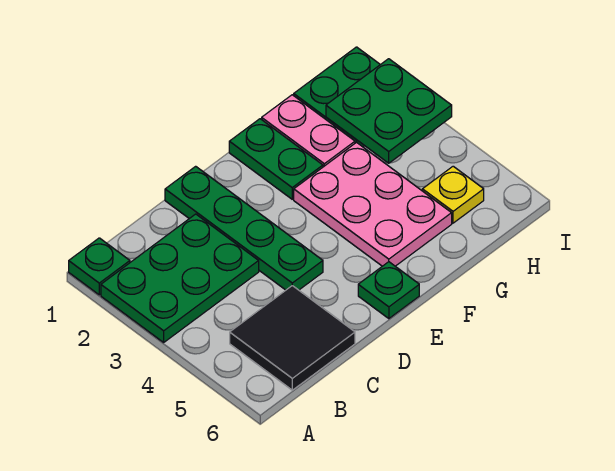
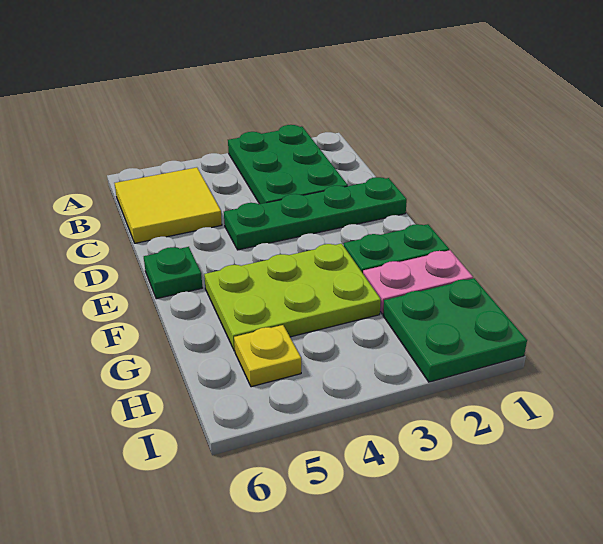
green 1x1 plate [69,238,130,295] -> none
black 2x2 tile [230,286,355,390] -> yellow 2x2 tile [115,167,222,243]
pink 2x3 plate [294,142,452,266] -> lime 2x3 plate [204,244,381,351]
green 2x2 plate [326,59,452,163] -> none

